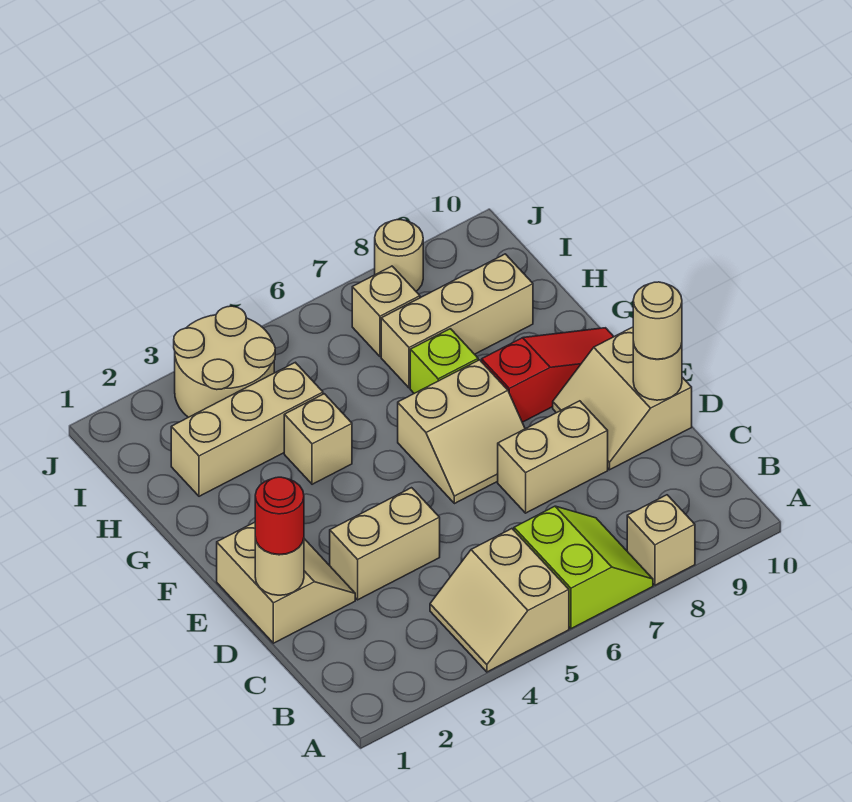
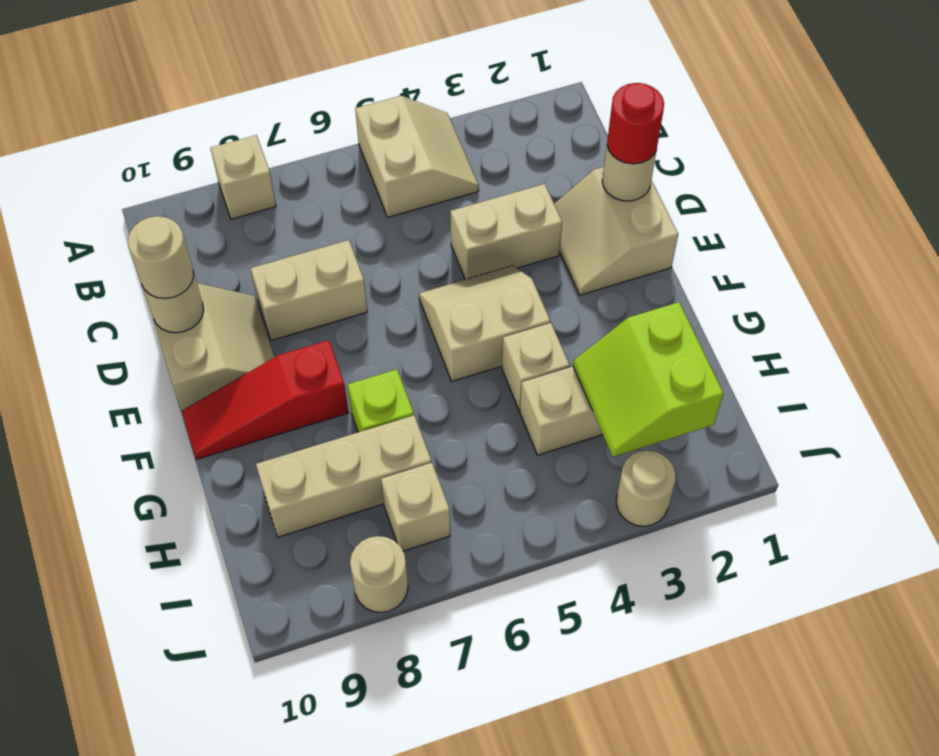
lime 2x2 slope [514,506,653,629] -> lime 2x2 slope moved to [573,302,723,457]
tan 2x2 slope [398,360,525,504] -> tan 2x2 slope moved to [419,266,550,381]
tan 2x2 round brick [174,306,275,417] -> tan 1x1 round brick [616,450,676,526]

